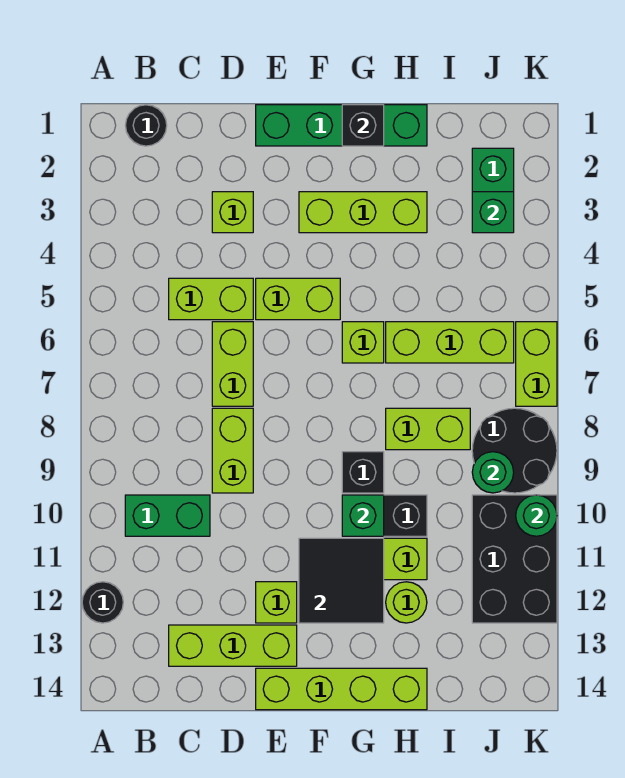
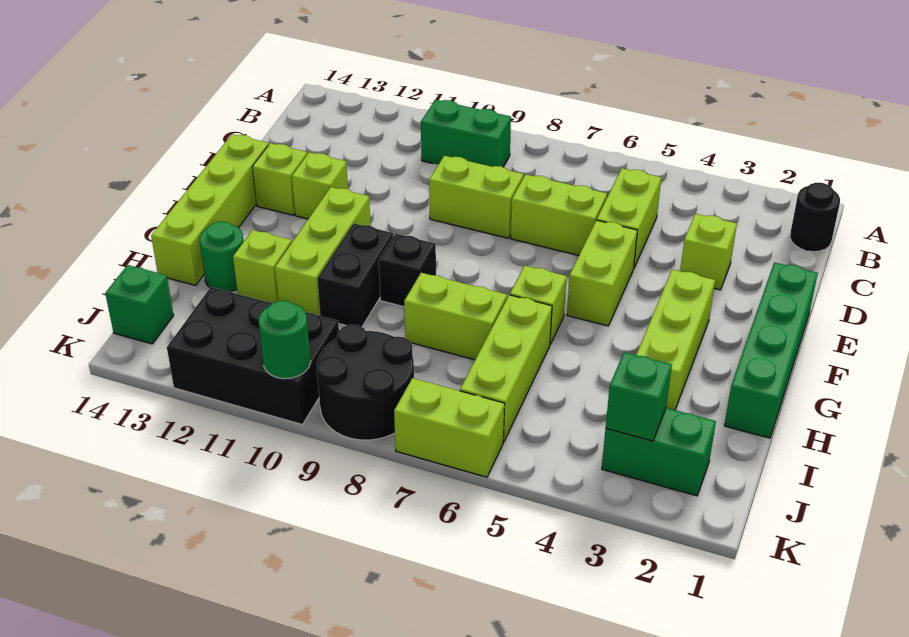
black 1x1 round brick [82,582,123,623] -> none
green 1x2 brick [125,495,210,536] -> green 1x2 brick turned to [421,100,511,167]
lime 1x3 brick [169,625,297,666] -> lime 1x1 brick [252,143,307,215]
black 2x2 tile [299,538,384,623] -> none
black 1x1 brick [342,105,384,146] -> none
green 1x1 brick [342,495,384,536] -> green 1x1 brick moved to [105,265,174,344]
lime 1x2 brick [386,408,470,450] -> lime 1x2 brick turned to [404,273,507,360]
lime 1x1 round brick [386,582,427,623] -> lime 1x1 brick [233,230,292,303]
green 1x1 round brick [472,452,514,493] -> green 1x1 round brick moved to [200,221,244,292]

